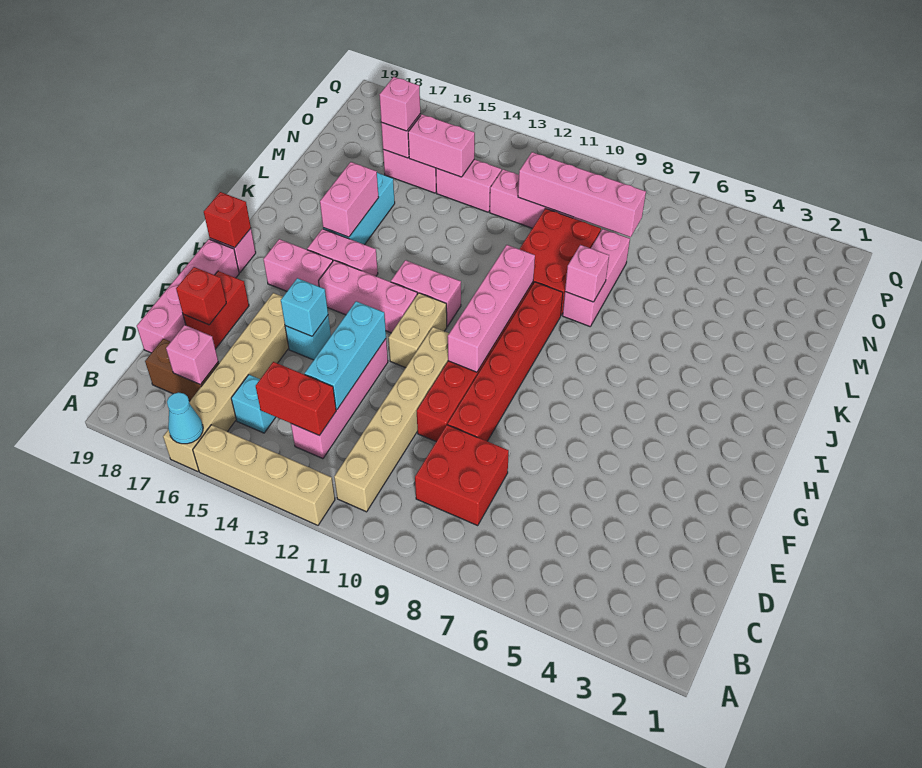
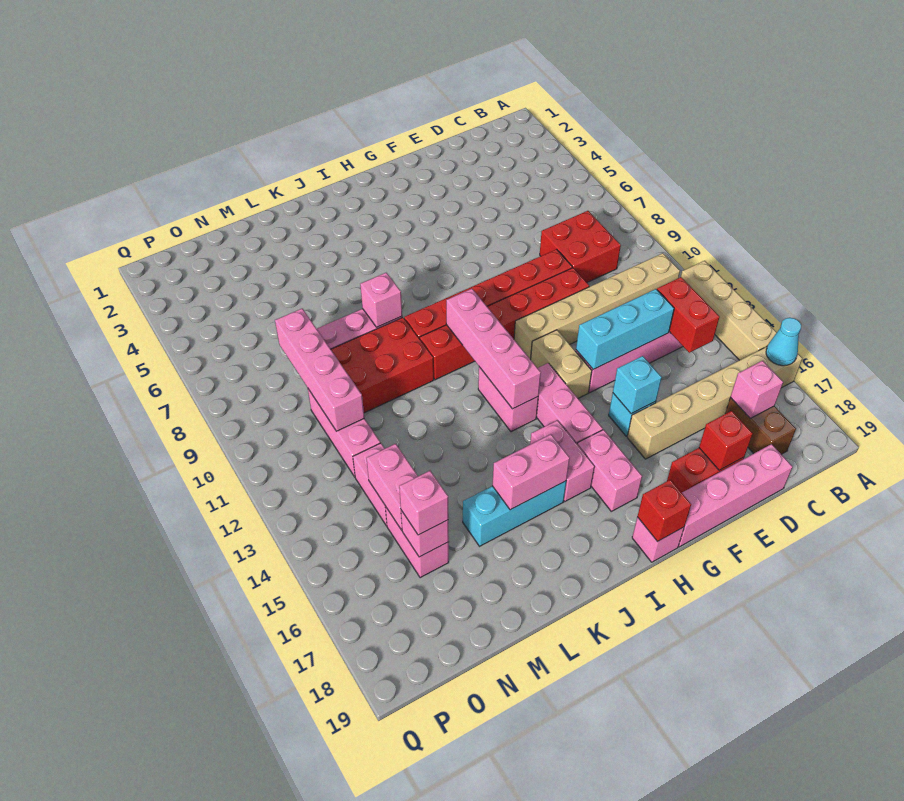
cyan 1x1 brick [231,375,276,433] -> none
pink 1x4 brick [448,245,535,372] -> pink 1x4 brick turned to [446,289,541,409]
tan 1x2 brick [389,293,447,368] -> tan 1x2 brick turned to [531,330,592,398]

